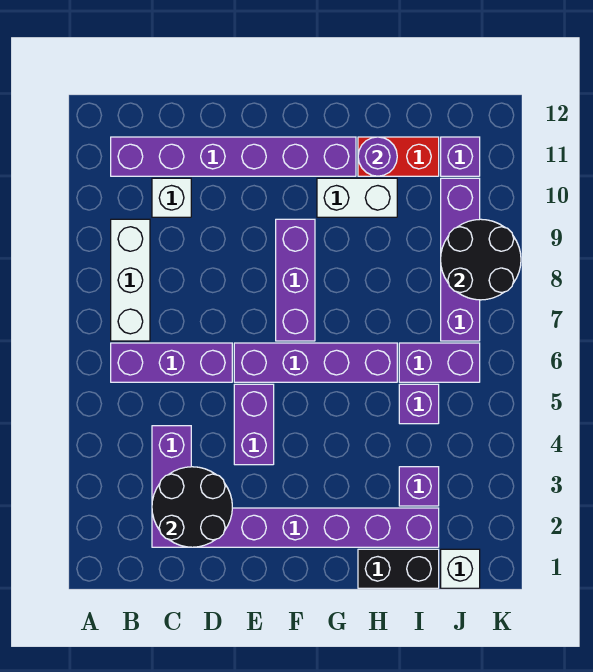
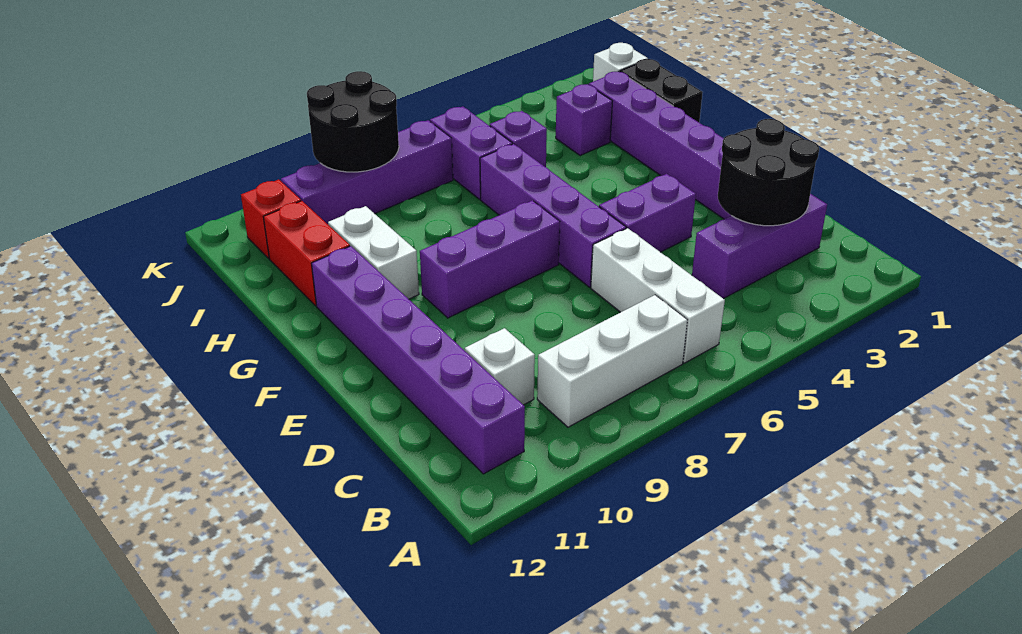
purple 1x3 brick [111,343,232,382] -> white 1x3 brick [591,228,725,363]
purple 1x1 round brick [358,137,397,176] -> none
purple 1x1 brick [441,137,480,176] -> red 1x1 brick [241,180,301,258]

